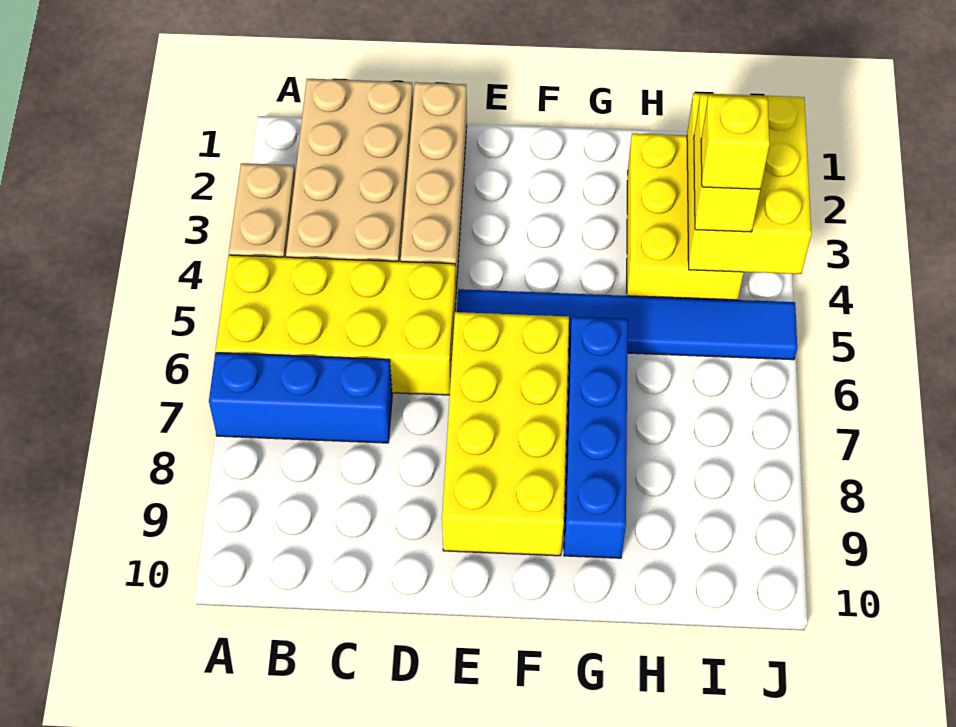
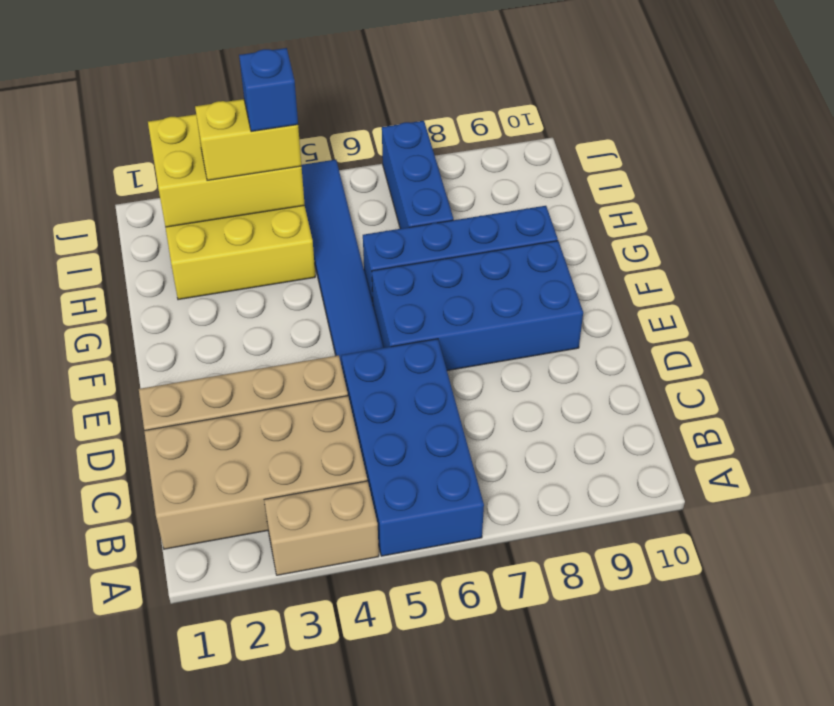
yellow 2x4 brick [216,255,456,395] -> blue 2x4 brick [341,339,484,556]
blue 1x3 brick [209,353,392,443] -> blue 1x3 brick moved to [382,121,453,229]
yellow 2x4 brick [442,312,569,556] -> blue 2x4 brick [372,241,583,371]
yellow 1x1 brick [701,95,769,189] -> blue 1x1 brick [239,48,298,132]

